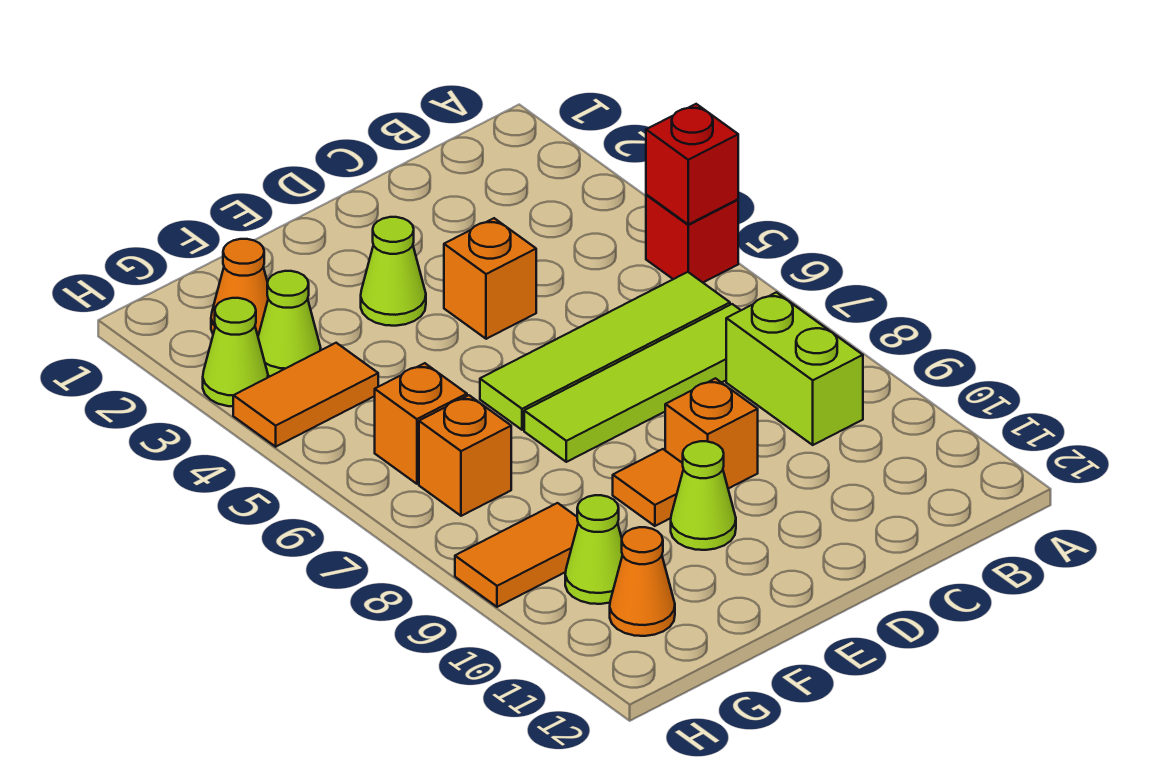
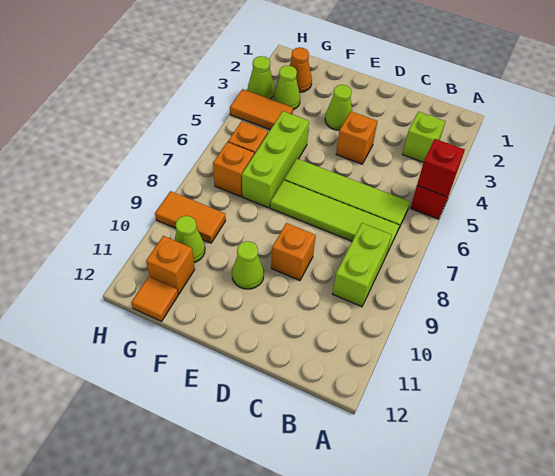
none -> lime 1x1 brick [402,112,446,162]
orange 1x1 tile [613,449,683,526] -> orange 1x1 tile moved to [132,277,178,321]
none -> lime 1x3 brick [242,111,309,208]
orange 1x1 cone [610,527,675,636] -> orange 1x1 brick [146,236,195,294]

